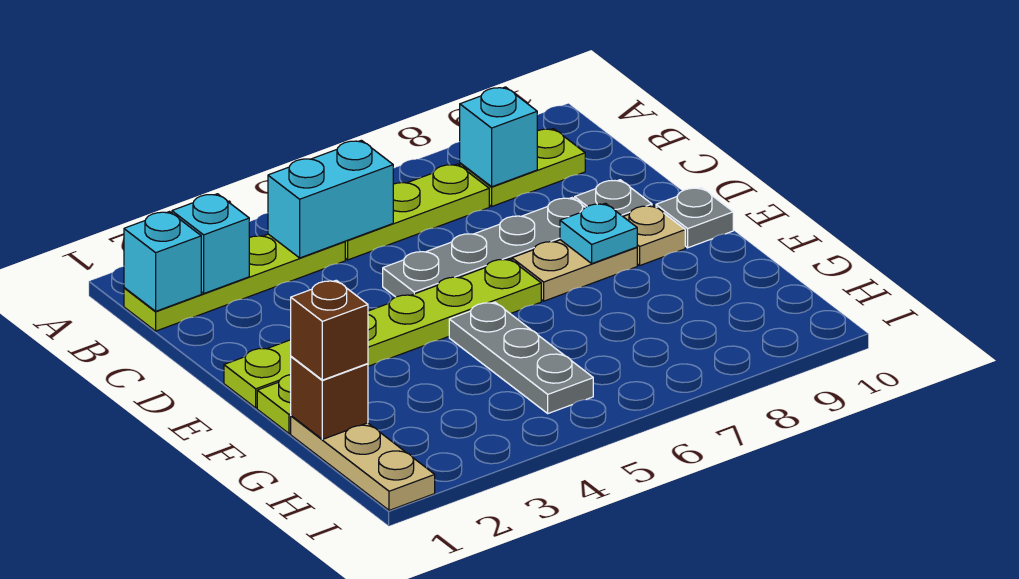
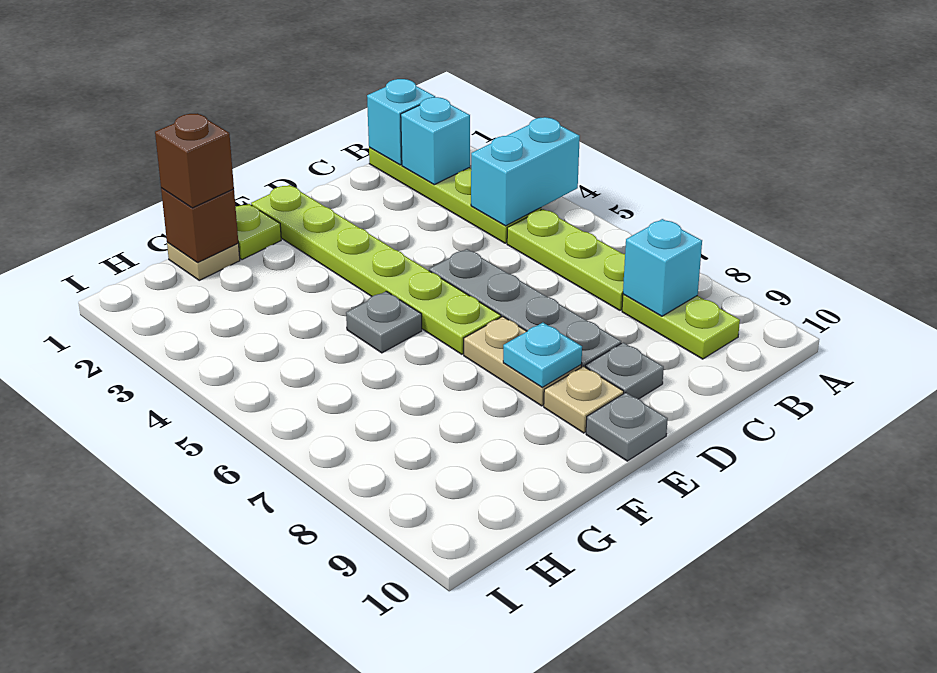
cyan 1x2 brick [268,140,393,258] -> cyan 1x2 brick turned to [471,117,580,226]
grey 1x3 plate [449,302,593,413] -> grey 1x1 plate [346,291,422,353]
tan 1x3 plate [291,416,435,510] -> tan 1x1 plate [167,242,240,280]

